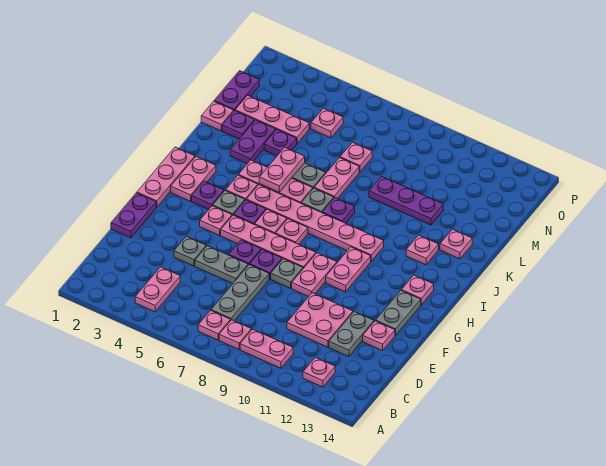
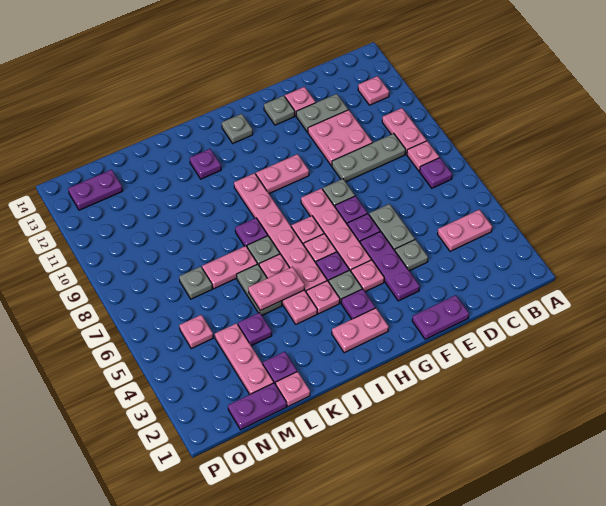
pink 1x1 plate [198,310,230,340] -> purple 1x1 plate [420,158,452,188]
grey 1x3 plate [211,265,269,321] -> grey 1x3 plate moved to [332,134,406,182]
pink 1x2 plate [292,253,337,297] -> none
grey 1x2 plate [376,291,421,335] -> grey 1x1 plate [264,96,295,125]
pink 1x3 plate [137,147,195,207] -> none
pink 1x1 plate [401,275,434,305] -> grey 1x1 plate [222,114,253,143]
pink 1x1 plate [406,235,439,265] -> purple 1x1 plate [190,149,221,179]
purple 1x2 plate [230,120,276,164] -> purple 1x2 plate moved to [68,170,123,210]
pink 1x1 plate [440,229,472,259] -> none
purple 1x3 plate [369,176,443,225] -> purple 1x3 plate moved to [360,231,420,301]
pink 1x1 plate [340,142,372,172] -> grey 1x1 plate [179,266,212,299]

